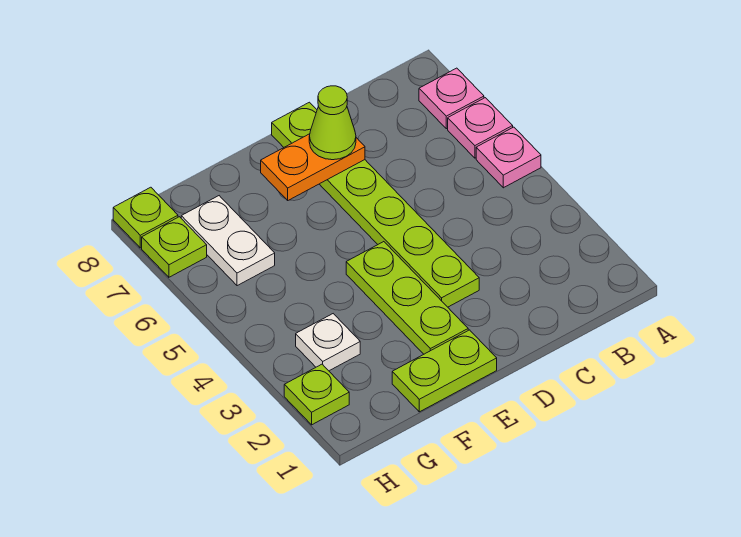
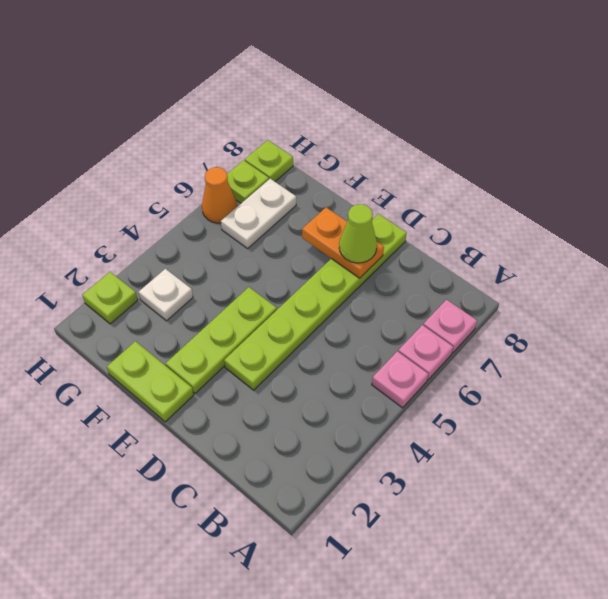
none -> orange 1x1 cone [202,167,237,223]

